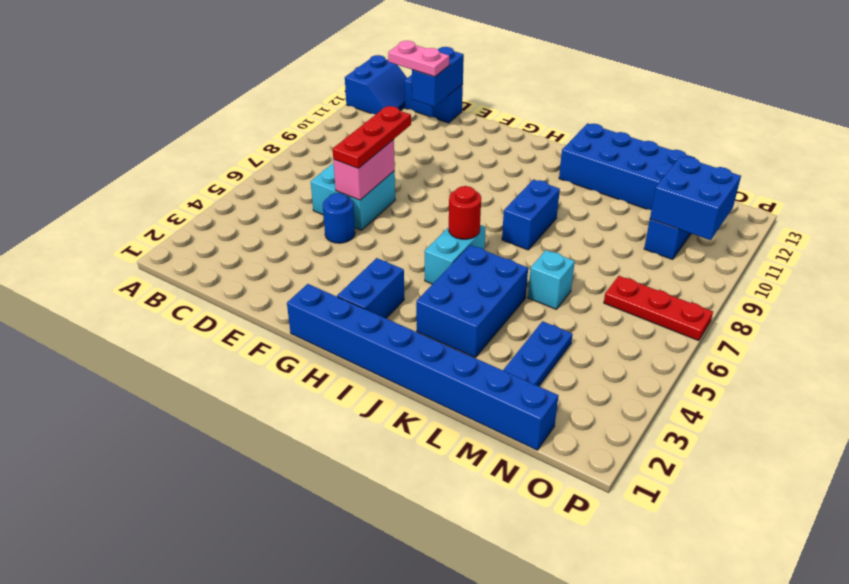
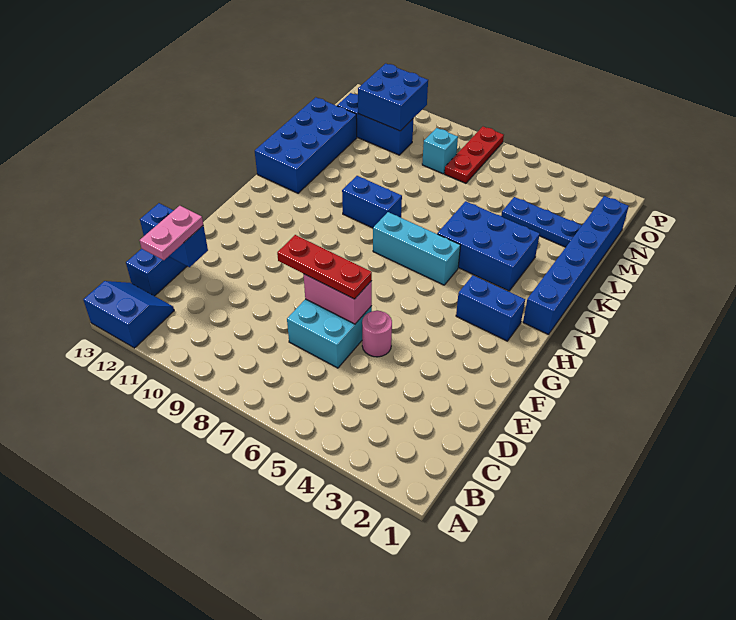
blue 1x1 round brick [323,193,355,243] -> pink 1x1 round brick [362,311,392,357]
blue 1x8 brick [287,284,558,450] -> blue 1x6 brick [523,196,629,335]
cyan 1x2 brick [425,225,486,284] -> cyan 1x3 brick [373,212,461,285]
red 1x1 round brick [449,186,481,239] -> none
cyan 1x1 brick [528,250,575,309] -> cyan 1x1 brick moved to [422,128,458,174]

